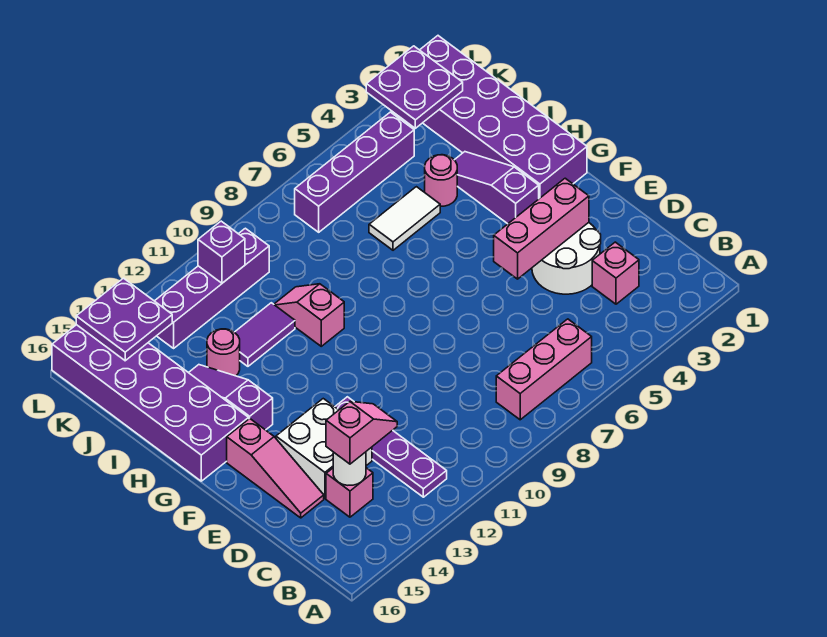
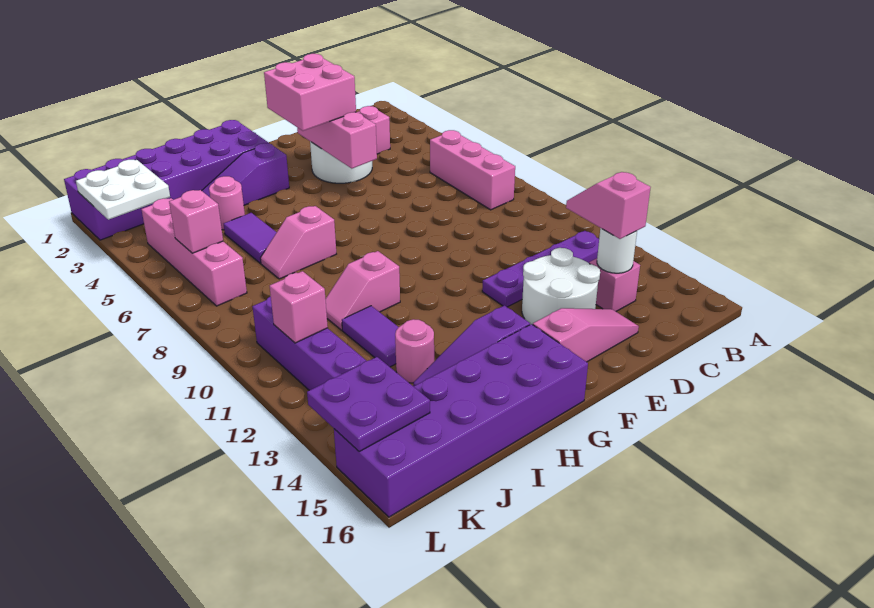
white 2x2 brick [276,399,372,498] -> white 2x2 round brick [522,248,600,325]
none -> pink 2x2 brick [264,54,356,131]
none -> pink 1x2 slope [260,206,336,279]
white 1x2 tile [369,187,440,250] -> purple 1x2 tile [224,213,277,263]
purple 2x2 plate [366,46,463,128] -> white 2x2 plate [76,160,170,220]
purple 1x4 brick [295,112,414,232] -> pink 1x4 brick [141,198,247,306]
none -> pink 1x1 brick [169,190,223,253]
purple 1x1 brick [198,221,245,283] -> pink 1x1 brick [270,271,328,343]

